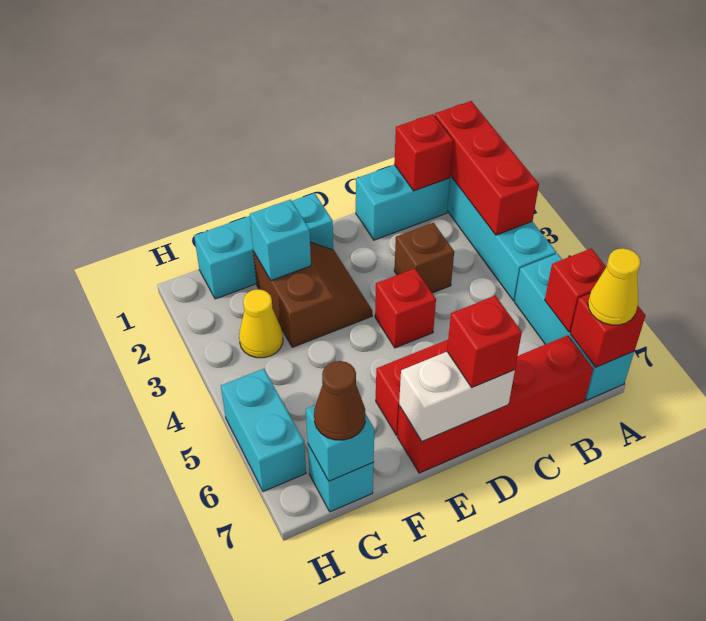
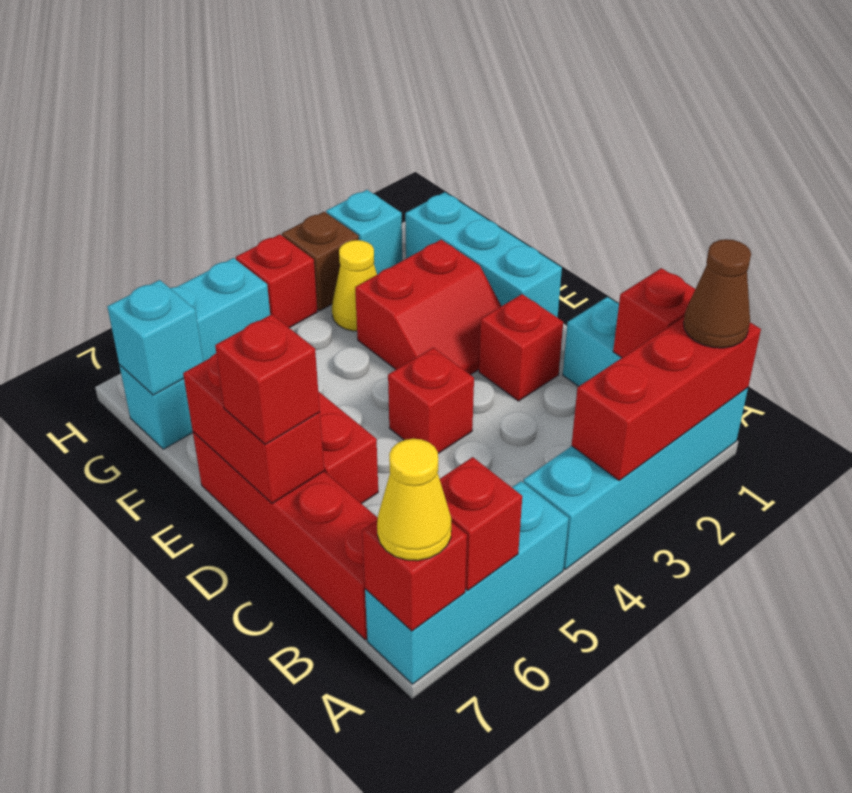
brown 1x1 brick [394,223,454,293] -> brown 1x1 brick moved to [282,212,359,311]
none -> red 1x1 brick [479,294,563,401]
white 1x2 brick [399,352,515,441] -> red 1x2 brick [183,353,324,503]
brown 2x2 slope [253,242,372,347] -> red 2x2 slope [355,240,501,375]
cyan 1x1 brick [250,200,311,281] -> cyan 1x1 brick moved to [326,190,402,275]
brown 1x1 cone [314,361,365,440] -> brown 1x1 cone moved to [684,239,751,348]
none -> red 1x1 brick [236,234,317,328]

